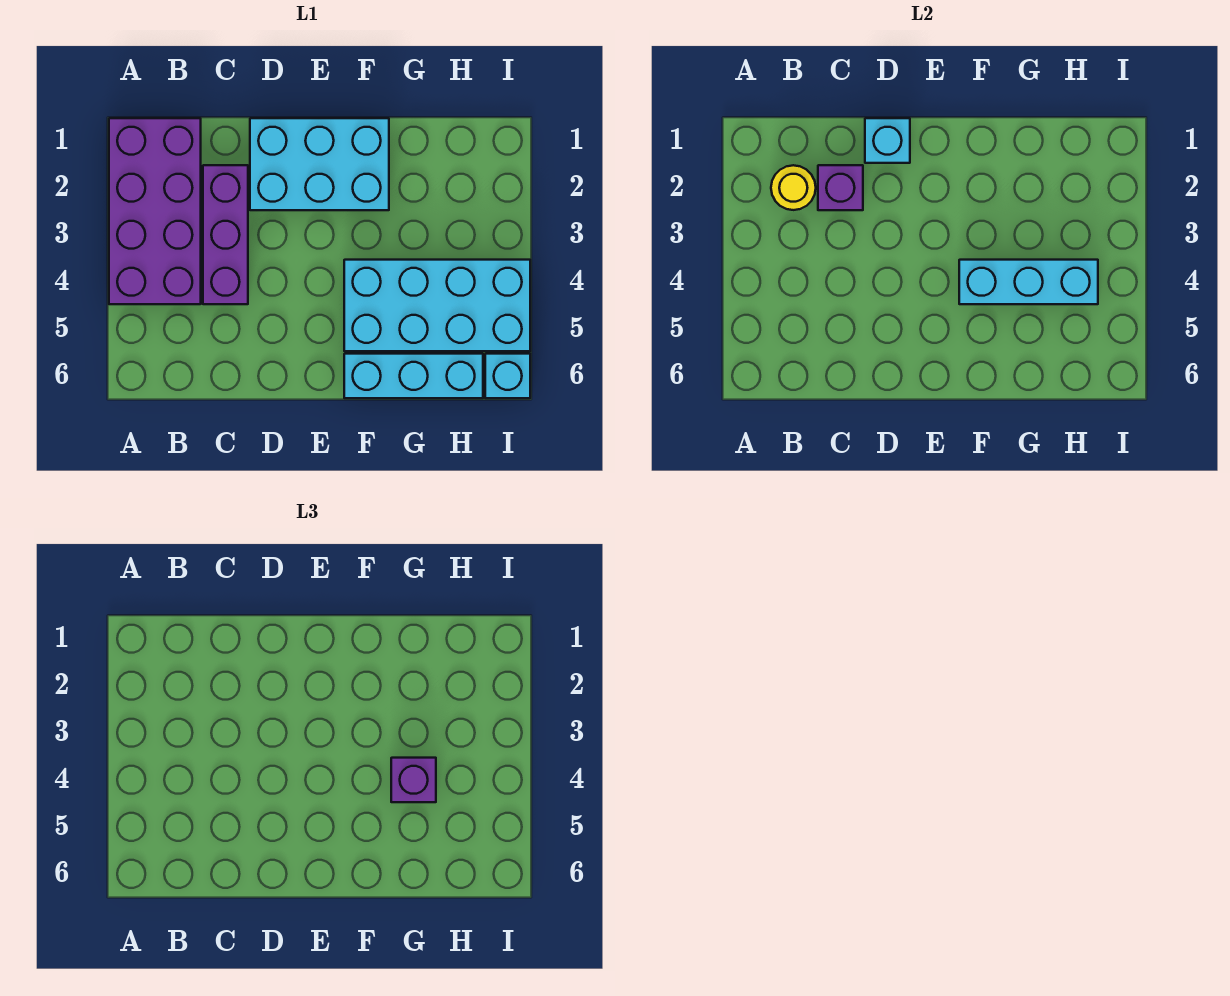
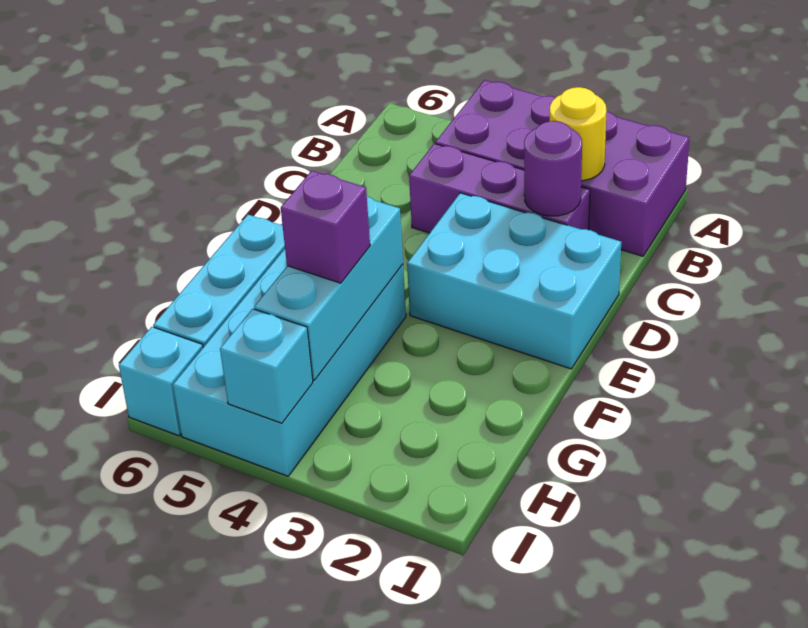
purple 1x1 brick [818,165,863,210] -> purple 1x1 round brick [524,121,582,216]
cyan 2x3 brick [250,118,389,210] -> cyan 2x3 brick turned to [407,193,621,369]
cyan 1x1 brick [865,118,910,163] -> cyan 1x1 brick moved to [220,309,313,423]

